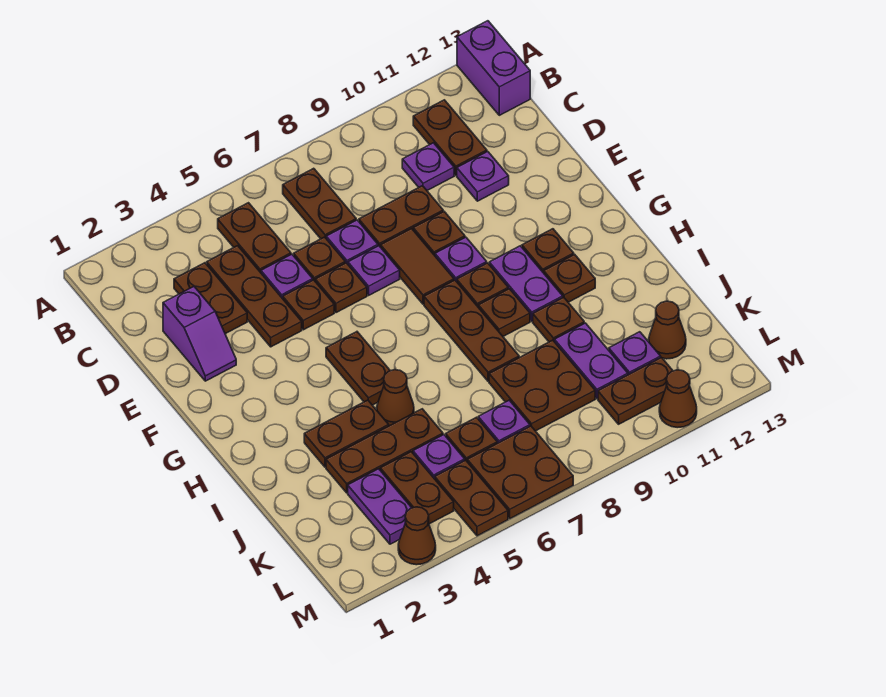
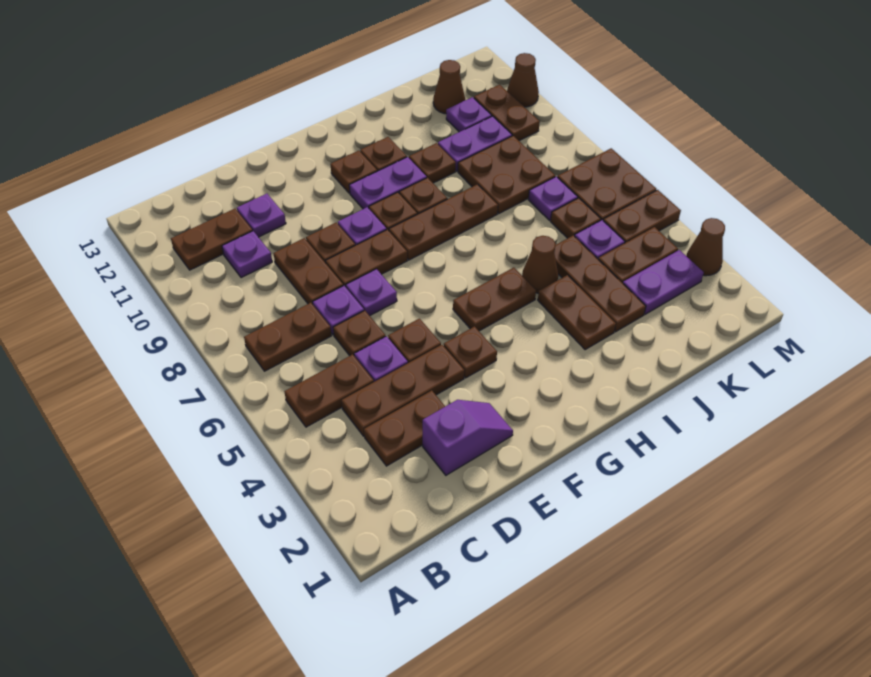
purple 1x2 brick [457,21,530,115] -> none
brown 1x1 plate [315,263,367,313] -> brown 1x1 plate moved to [444,327,497,378]
brown 1x2 tile [381,229,454,304] -> brown 1x2 plate [326,230,407,287]

